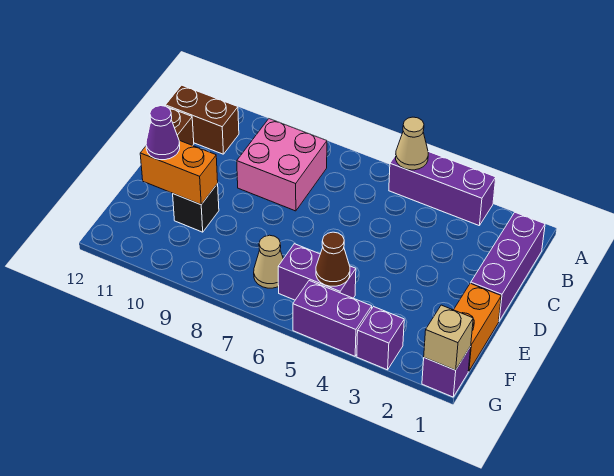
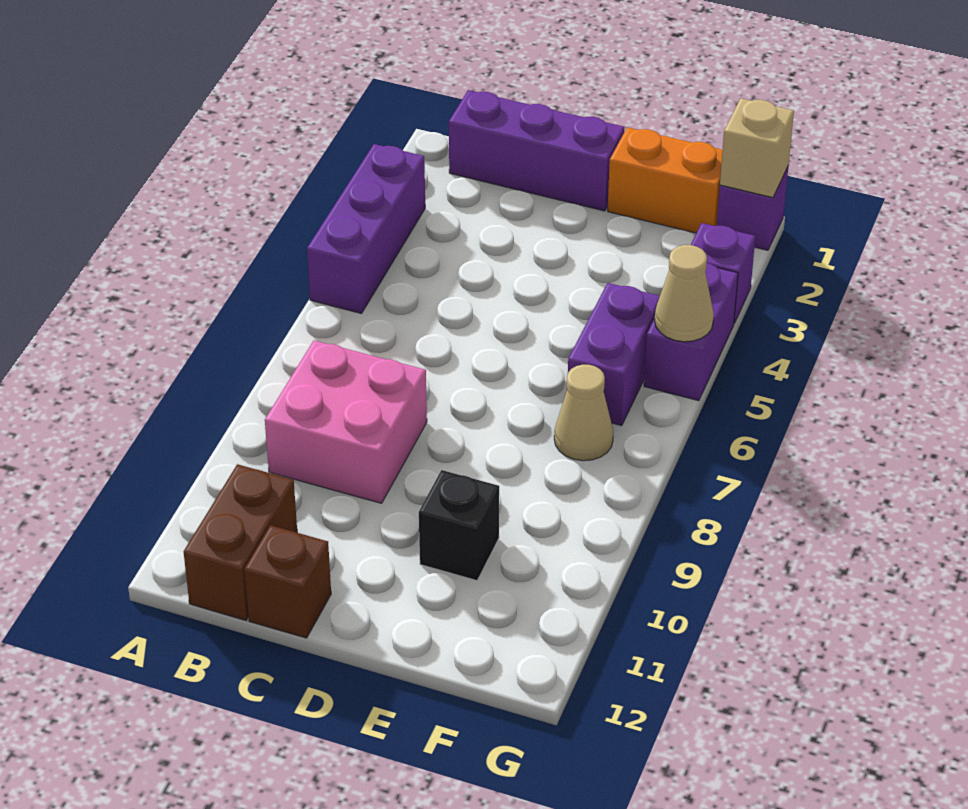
tan 1x1 cone [396,117,428,170] -> tan 1x1 cone moved to [655,245,714,342]
orange 1x2 brick [140,141,218,205] -> none
purple 1x1 cone [146,106,180,160] -> none
brown 1x1 cone [316,232,350,286] -> none

